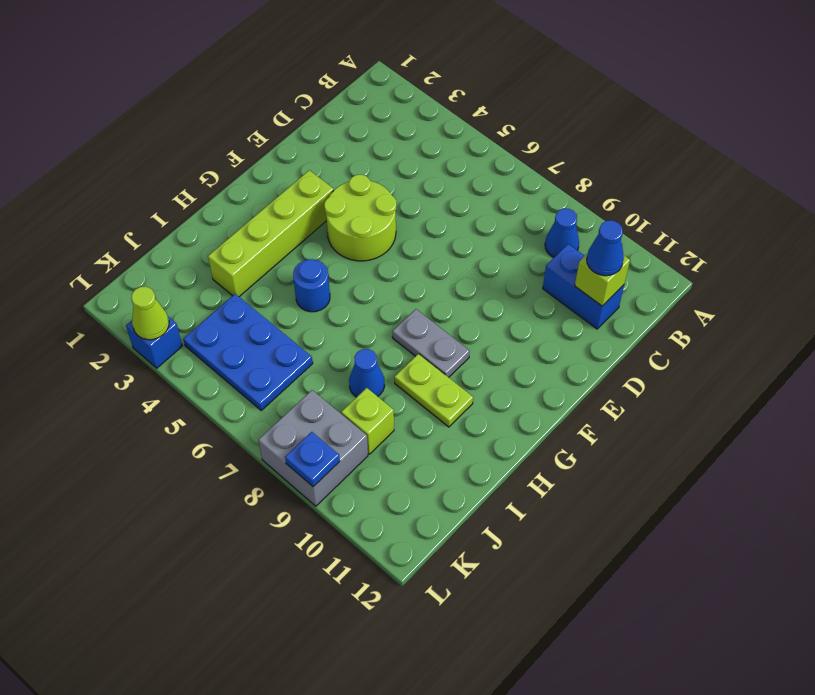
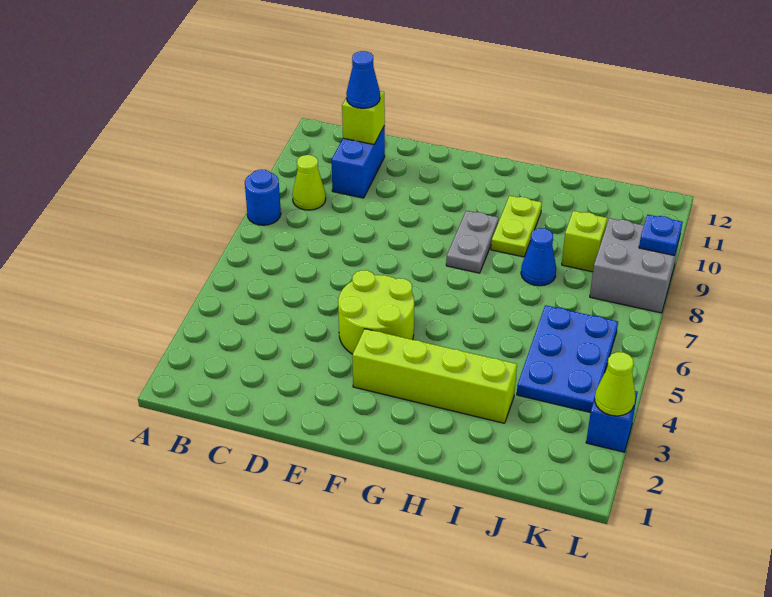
blue 1x1 cone [545,209,579,257] -> lime 1x1 cone [292,155,326,210]
blue 1x1 round brick [293,259,330,312] -> blue 1x1 round brick moved to [245,170,281,225]

